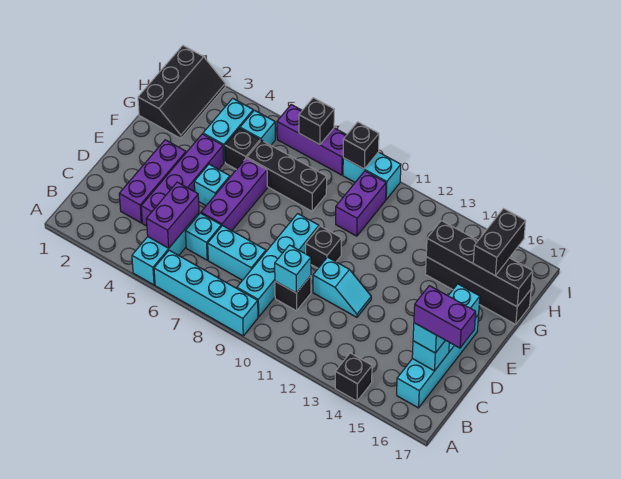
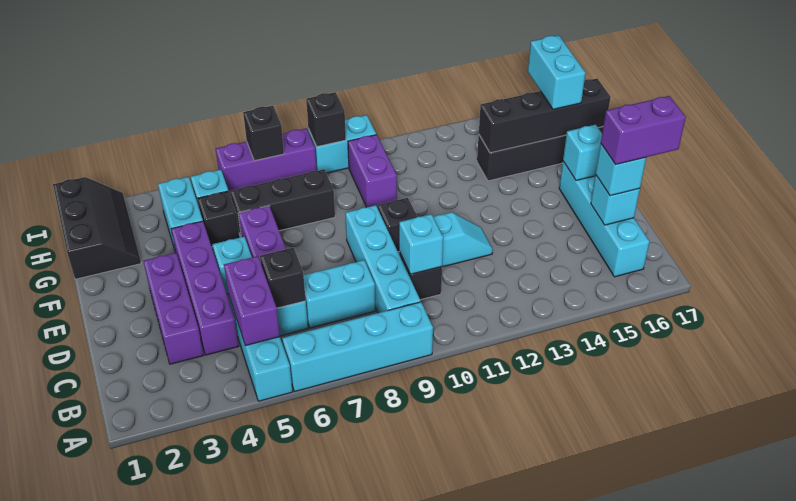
black 1x1 brick [335,353,372,401] -> black 1x1 brick moved to [260,247,306,308]
black 1x2 brick [473,209,526,275] -> cyan 1x2 brick [528,35,585,109]

